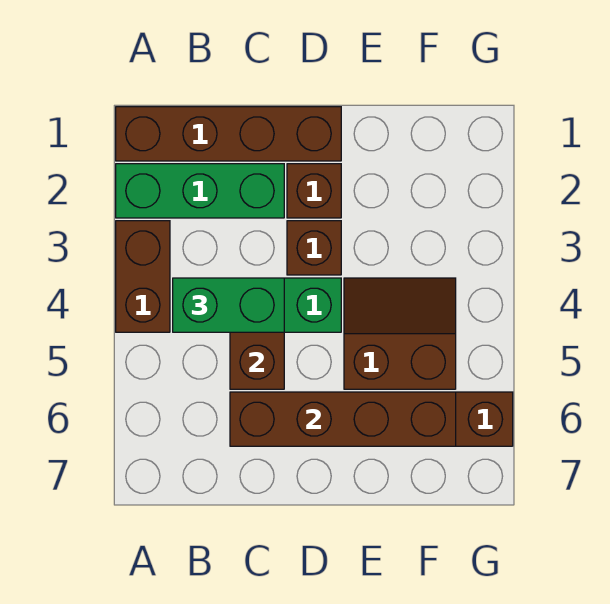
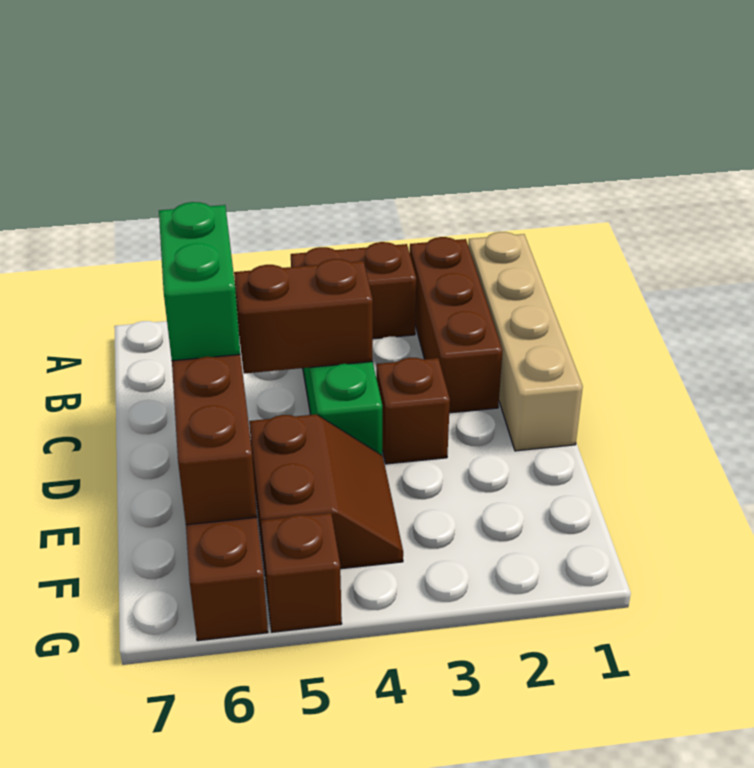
brown 1x4 brick [116,107,341,161] -> tan 1x4 brick [468,232,583,451]
green 1x3 brick [116,164,284,218] -> brown 1x3 brick [410,237,503,413]
green 1x2 brick [173,278,284,332] -> green 1x2 brick moved to [159,202,240,361]
brown 1x1 brick [287,164,341,218] -> brown 1x1 brick moved to [261,513,342,632]

